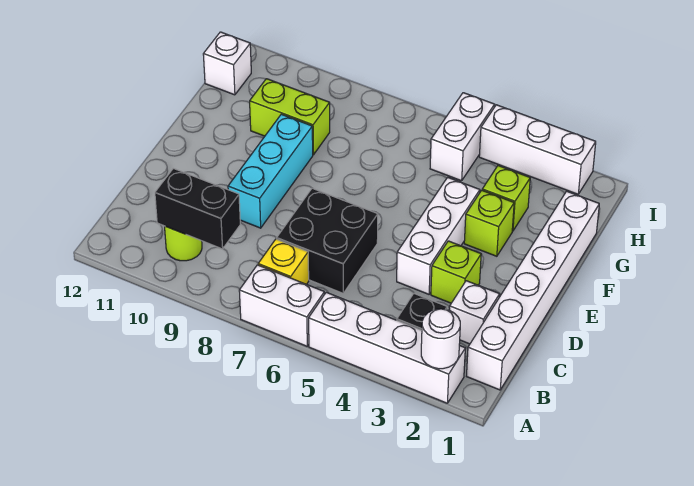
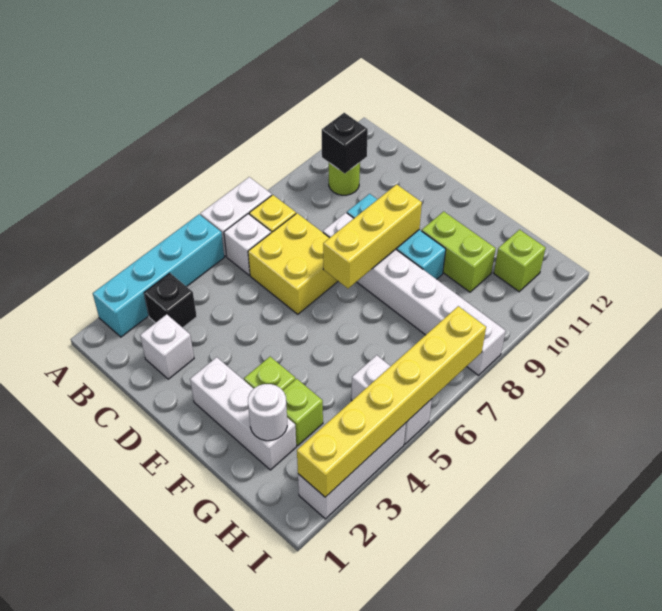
white 1x4 brick [309,292,465,403] -> cyan 1x4 brick [93,214,224,337]
white 1x1 round brick [421,309,460,369] -> white 1x1 round brick moved to [248,384,287,441]
white 1x6 brick [467,191,599,390] -> white 1x6 brick moved to [323,213,506,375]
black 1x2 brick [155,168,240,249] -> black 1x1 brick [322,113,368,174]
black 2x2 brick [277,188,378,293] -> yellow 2x2 brick [248,213,338,314]
lime 1x1 brick [431,241,481,303] -> lime 1x1 brick moved to [494,230,546,292]
white 1x3 brick [397,177,480,294] -> white 1x3 brick moved to [190,357,296,470]
none -> yellow 1x3 brick [323,184,422,289]
lime 1x2 brick [250,79,330,155] -> lime 1x2 brick turned to [422,211,496,292]
white 1x1 brick [203,32,251,95] -> white 1x1 brick moved to [224,214,271,275]
none -> yellow 1x6 brick [297,306,486,497]

